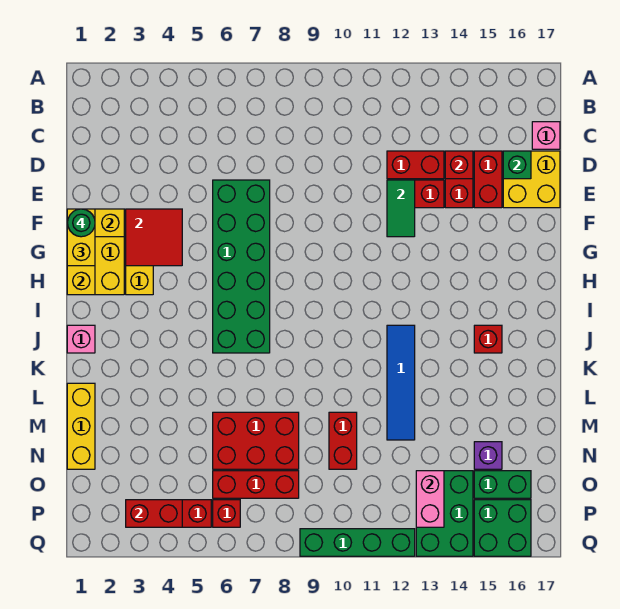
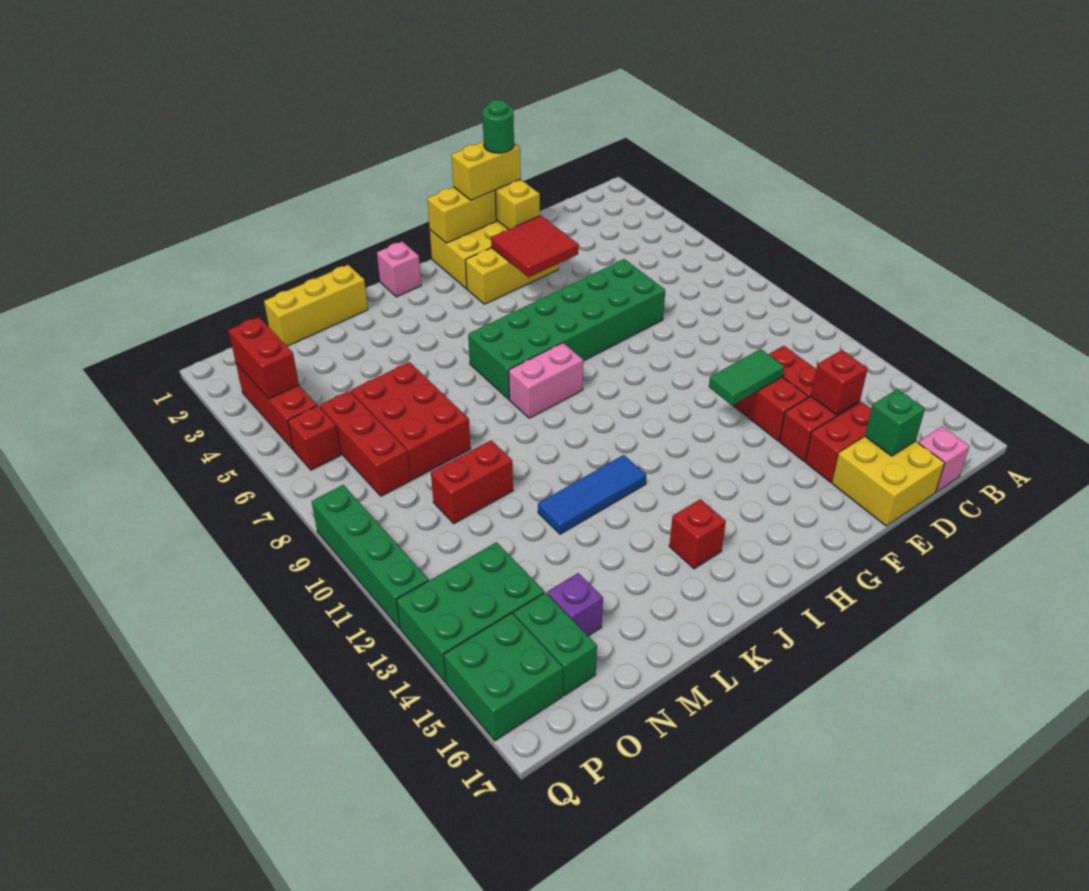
blue 1x4 tile [387,325,415,440] -> blue 1x3 tile [538,455,646,534]
pink 1x2 brick [416,471,444,527] -> pink 1x2 brick moved to [509,343,583,418]

